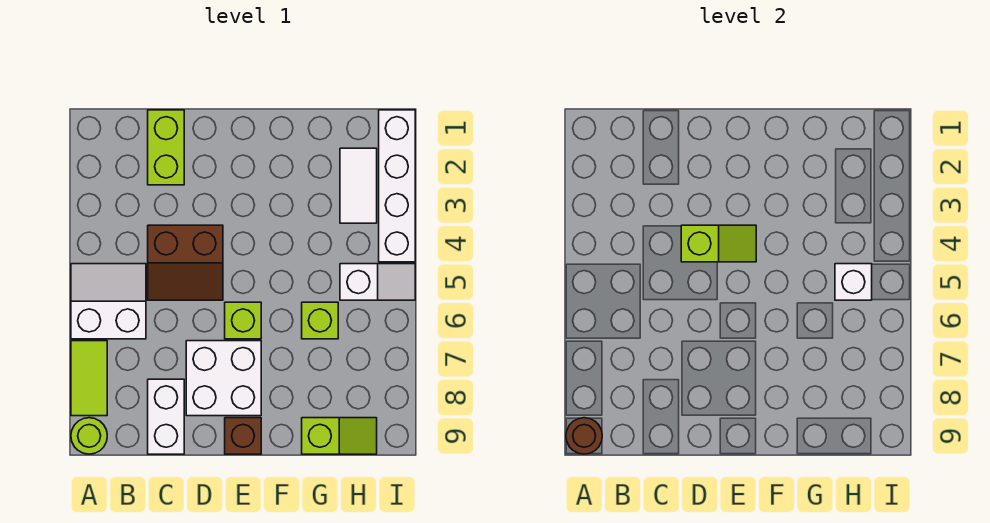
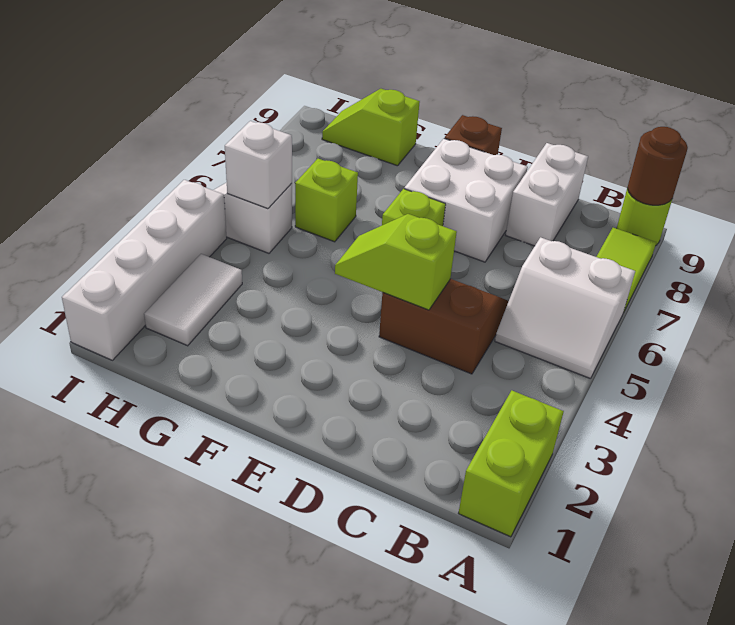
lime 1x2 brick [148,110,184,185] -> lime 1x2 brick moved to [458,390,564,537]

